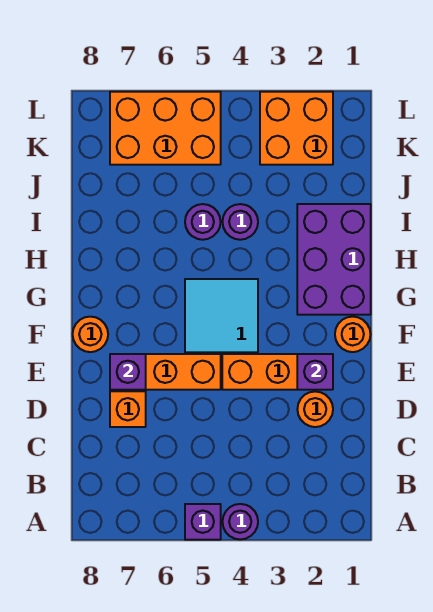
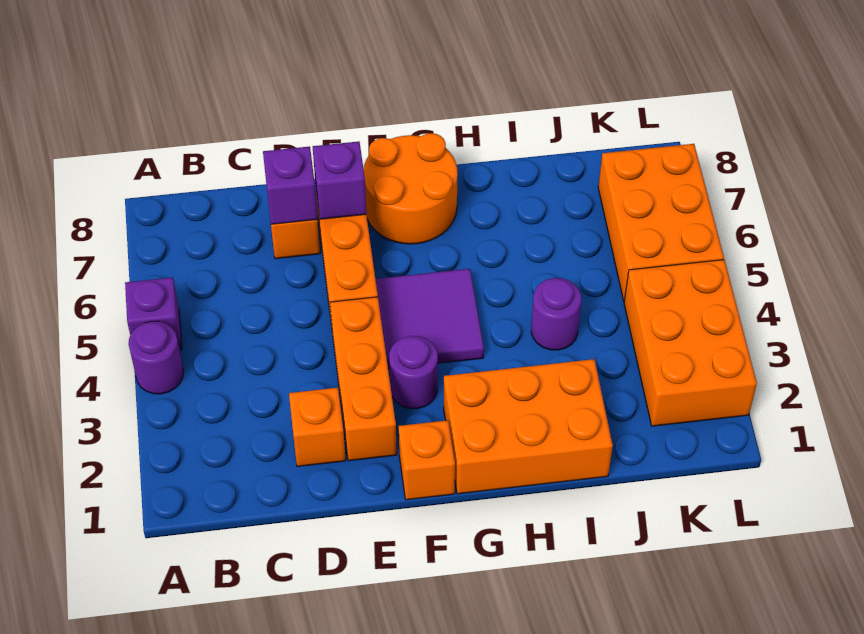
orange 1x1 round brick [297,391,333,427] -> orange 1x1 brick [289,388,346,467]
purple 1x1 brick [297,354,333,390] -> purple 1x1 brick moved to [263,146,317,224]
orange 1x1 round brick [335,317,371,352] -> orange 1x1 brick [399,420,455,500]
cyan 2x2 tile [185,279,258,352] -> purple 2x2 tile [376,269,484,369]
orange 1x1 round brick [73,317,108,352] -> orange 2x2 round brick [364,133,458,244]
purple 2x3 brick [297,204,371,315] -> orange 2x3 brick [444,359,613,494]
purple 1x1 round brick [185,204,221,240] -> purple 1x1 round brick moved to [389,336,438,409]
orange 2x2 brick [260,92,333,165] -> orange 2x3 brick [624,260,757,426]

